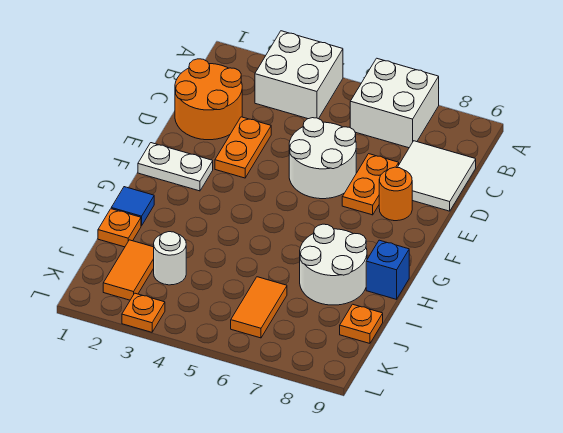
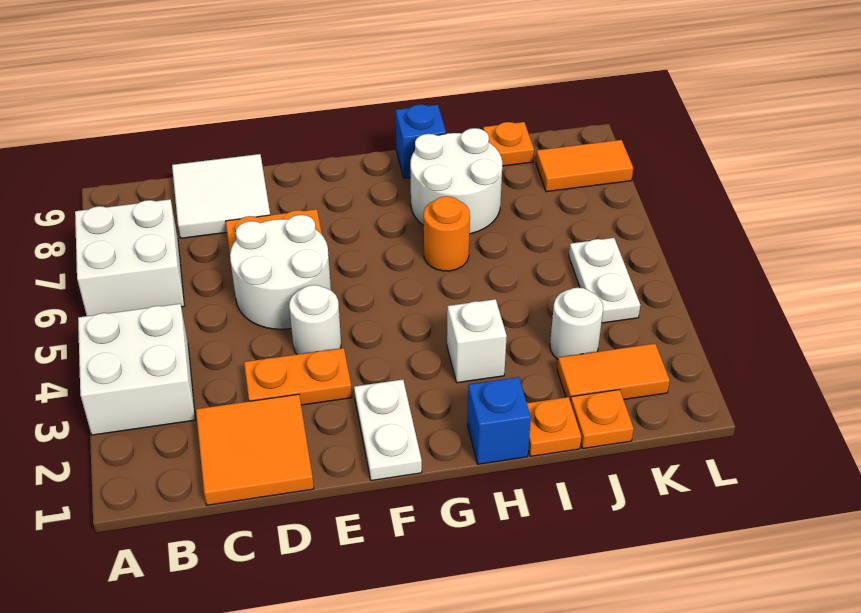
orange 2x2 round brick [175,59,242,140] -> orange 2x2 tile [196,394,314,505]
none -> white 1x1 round brick [289,285,341,354]
orange 1x1 round brick [379,167,412,221] -> orange 1x1 round brick moved to [424,196,470,271]
blue 1x1 tile [111,187,154,226] -> blue 1x1 brick [467,377,531,464]
none -> white 1x1 brick [447,299,507,383]
orange 1x2 tile [231,277,287,338] -> orange 1x2 tile moved to [536,140,633,192]
none -> white 1x2 plate [569,238,640,323]
orange 1x1 plate [122,293,165,332] -> orange 1x1 plate moved to [571,390,634,448]

